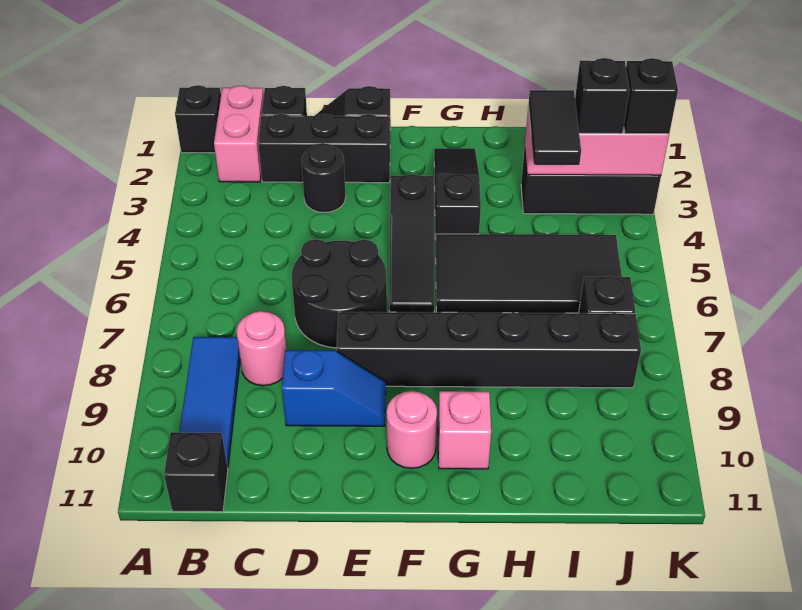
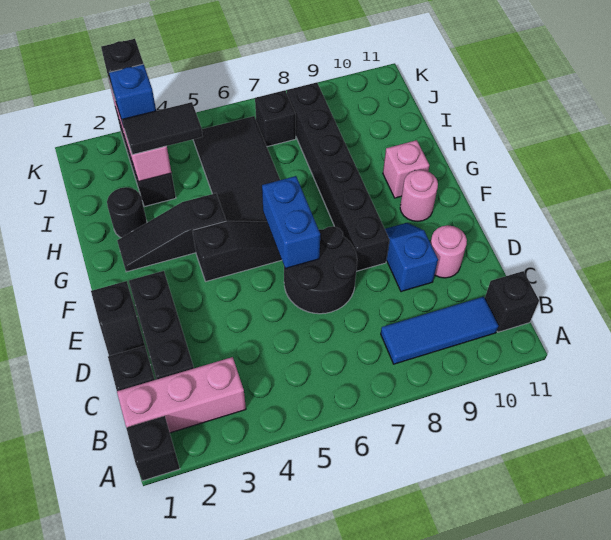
pink 1x2 brick [214,86,264,182] -> pink 1x3 brick [117,357,246,433]
pink 1x1 round brick [236,311,286,386] -> pink 1x1 round brick moved to [431,225,467,278]
black 1x1 round brick [301,143,346,212] -> black 1x1 round brick moved to [107,187,147,238]
none -> blue 1x2 brick [262,176,320,269]
black 1x1 brick [575,58,630,134] -> blue 1x1 brick [109,64,156,123]

